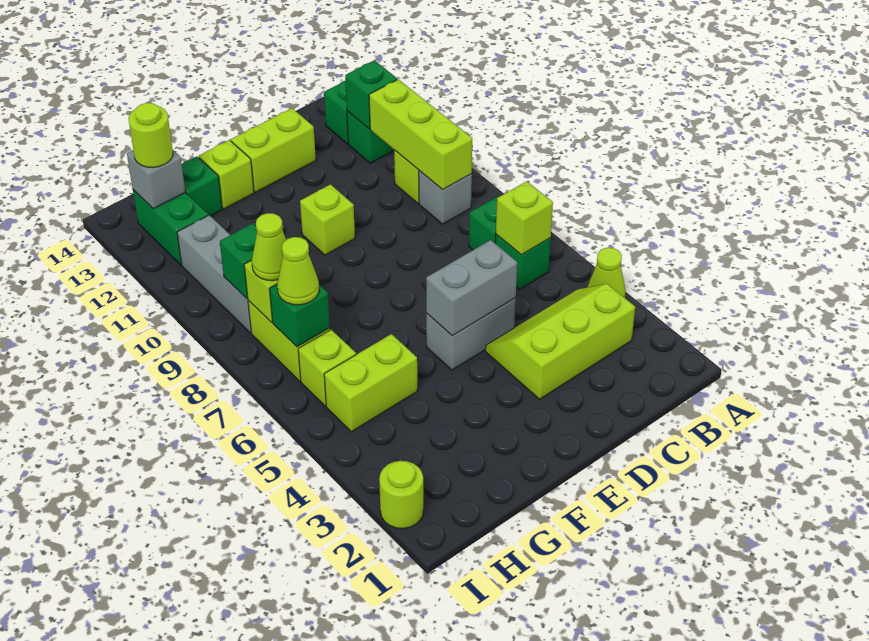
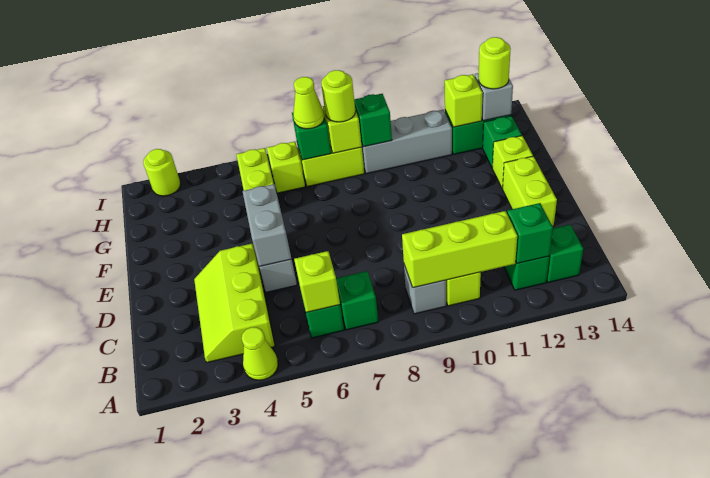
lime 2x3 slope [485,284,635,399] -> lime 2x3 slope turned to [194,243,275,362]
lime 1x1 brick [300,184,355,255] -> lime 1x1 brick moved to [445,74,483,127]
lime 1x1 cone [252,213,286,281] -> lime 1x1 round brick [321,70,356,122]

